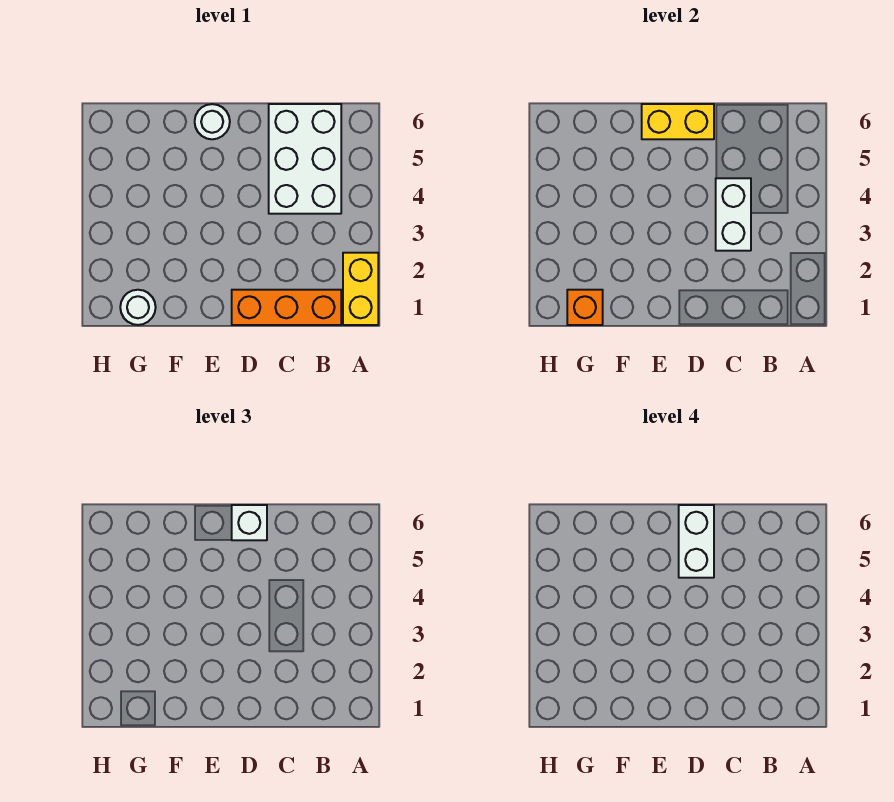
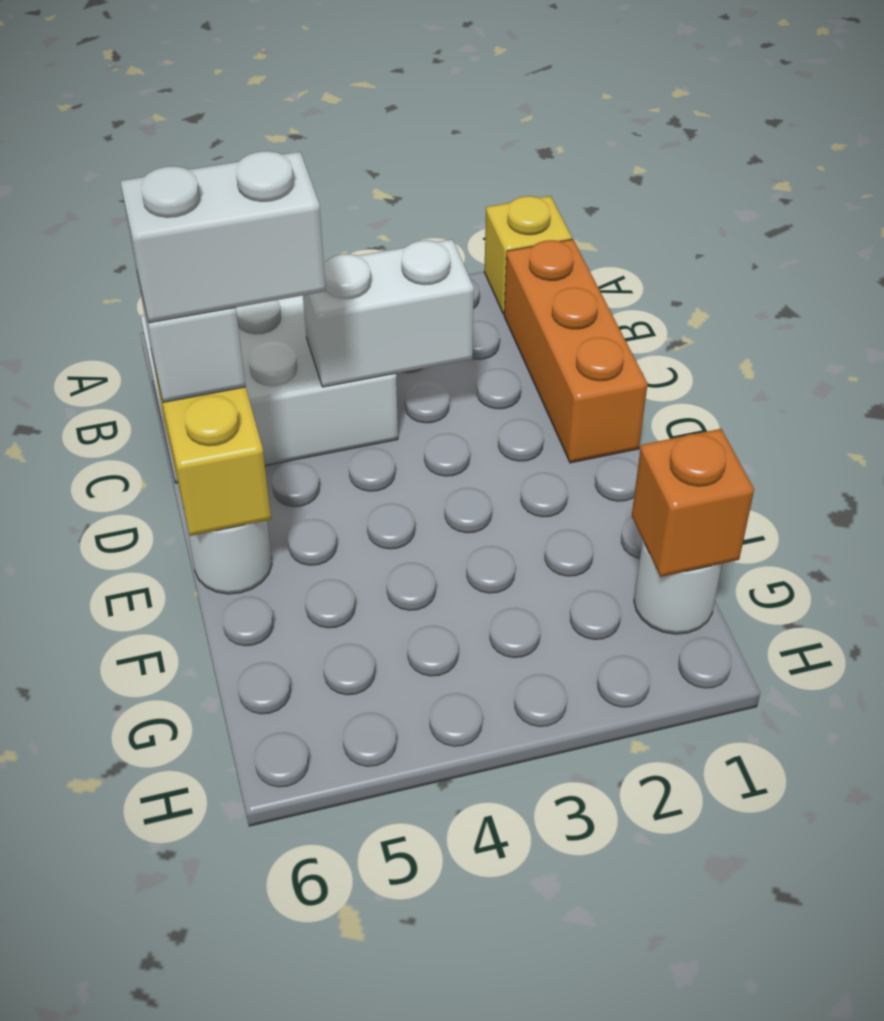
yellow 1x2 brick [343,253,378,325] -> yellow 1x1 brick [484,196,572,314]

